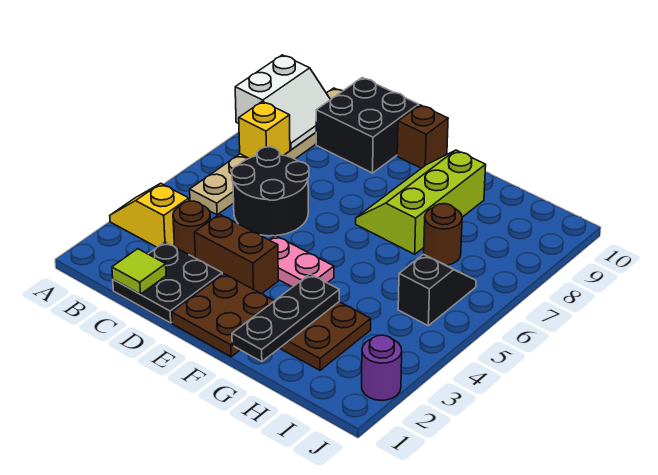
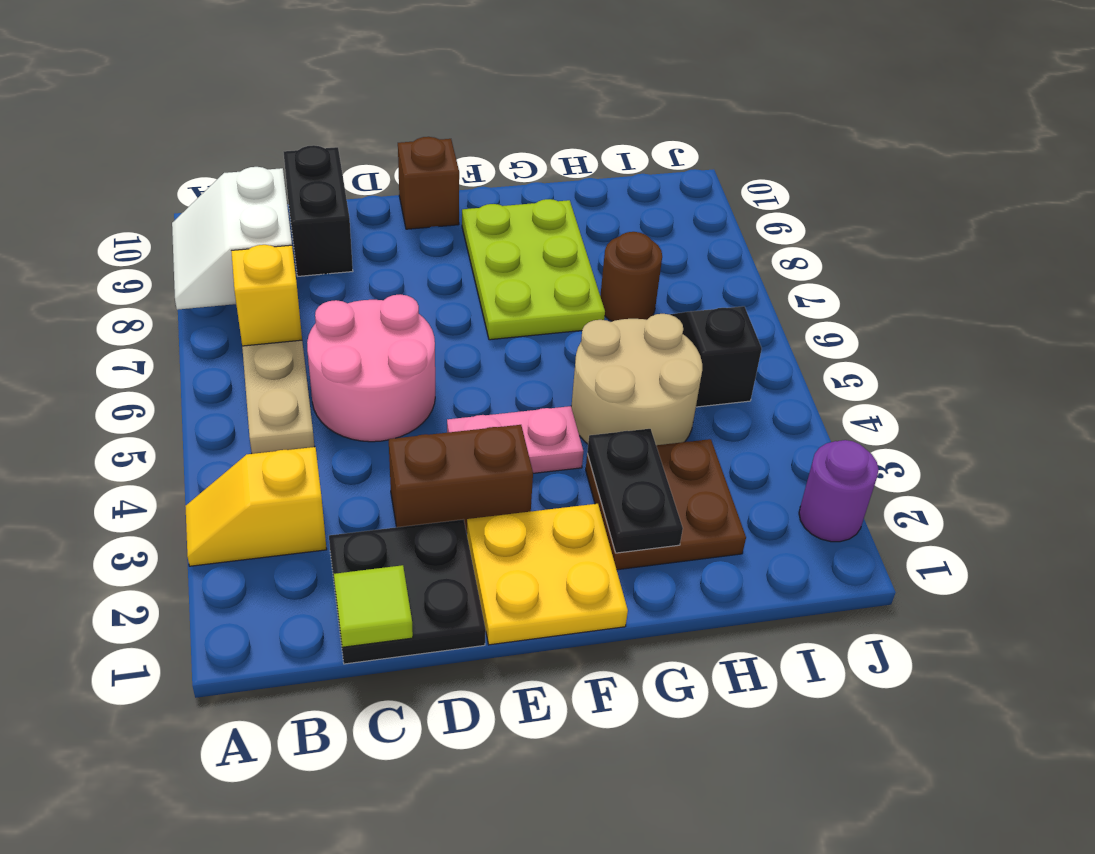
white 2x2 slope [235,55,330,150] -> white 2x2 slope turned to [172,167,292,310]
brown 1x1 round brick [173,201,210,258] -> none
black 2x2 round brick [232,147,309,236] -> pink 2x2 round brick [307,294,435,442]
black 2x2 brick [316,78,419,173] -> black 1x2 brick [284,145,353,276]
brown 2x2 plate [172,274,274,357] -> yellow 2x2 plate [467,504,628,645]
lime 2x3 slope [356,150,486,254] -> lime 2x3 plate [462,199,605,340]
black 1x3 plate [232,274,339,362] -> black 1x2 plate [587,429,683,553]
none -> tan 2x2 round brick [571,314,702,445]

